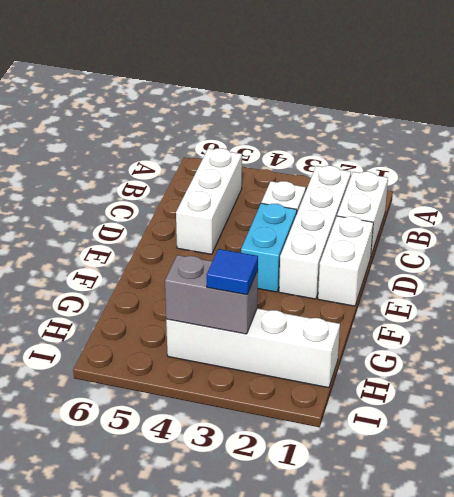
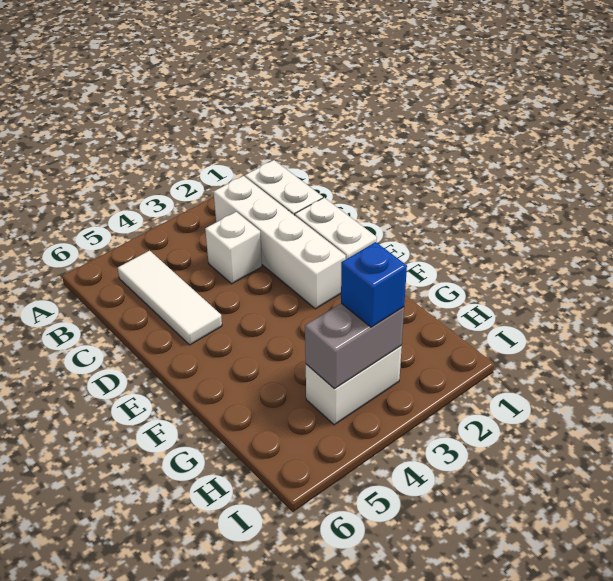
white 1x3 brick [176,148,242,254] -> white 1x3 tile [118,251,222,345]
cyan 1x2 brick [241,203,297,292] -> none
white 1x4 brick [166,308,340,388] -> white 1x2 brick [306,346,402,425]
blue 1x1 tile [207,249,258,295] -> blue 1x1 brick [341,242,407,327]

